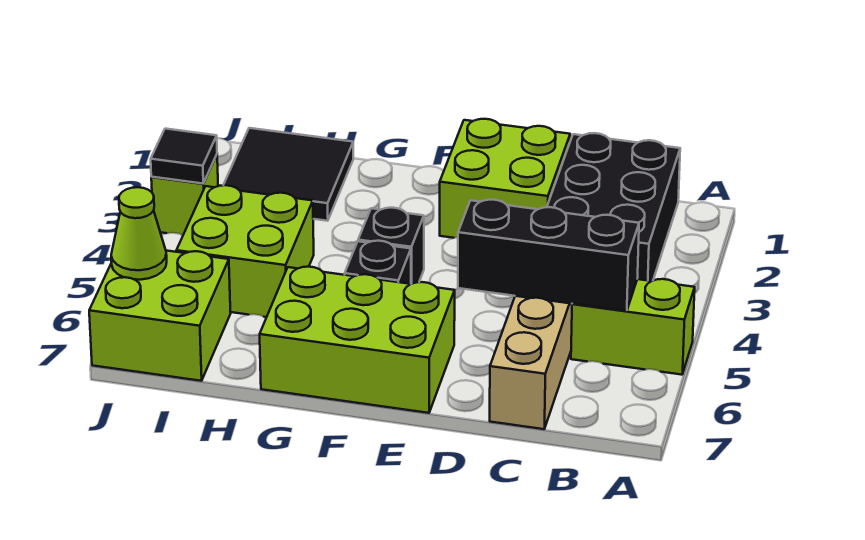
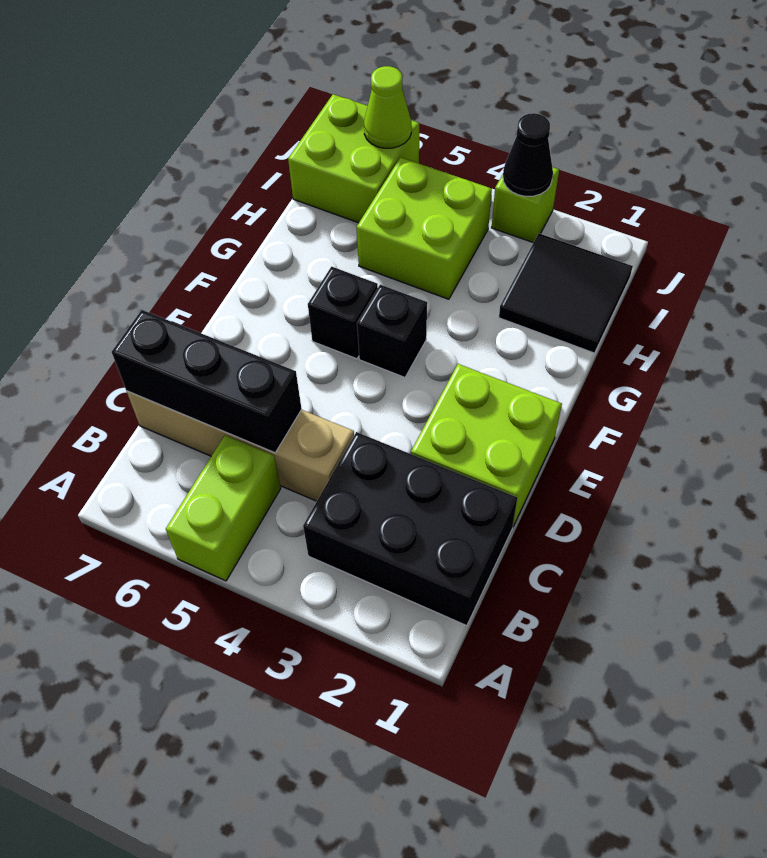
black 1x3 brick [458,200,639,311] -> black 1x3 brick turned to [112,310,302,453]
lime 2x3 brick [260,267,455,413] -> none
black 1x1 tile [151,129,217,184] -> black 1x1 cone [503,113,553,196]

